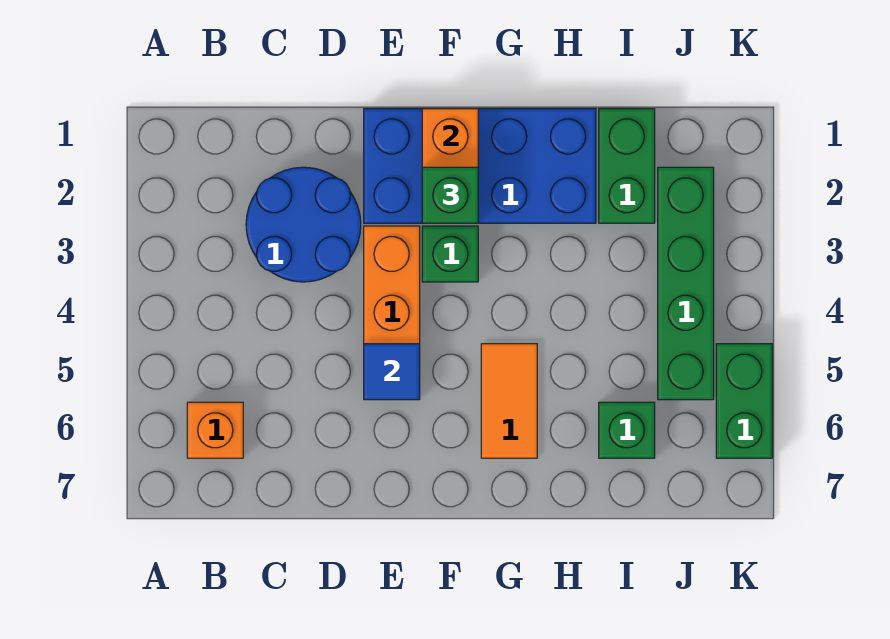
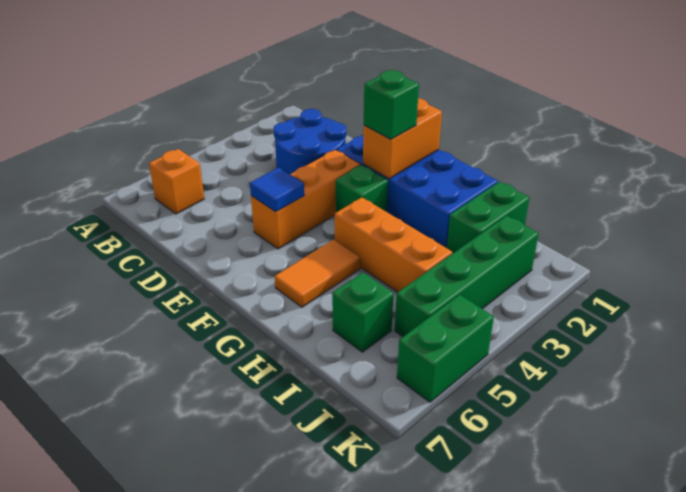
none -> orange 1x3 brick [335,197,452,292]

